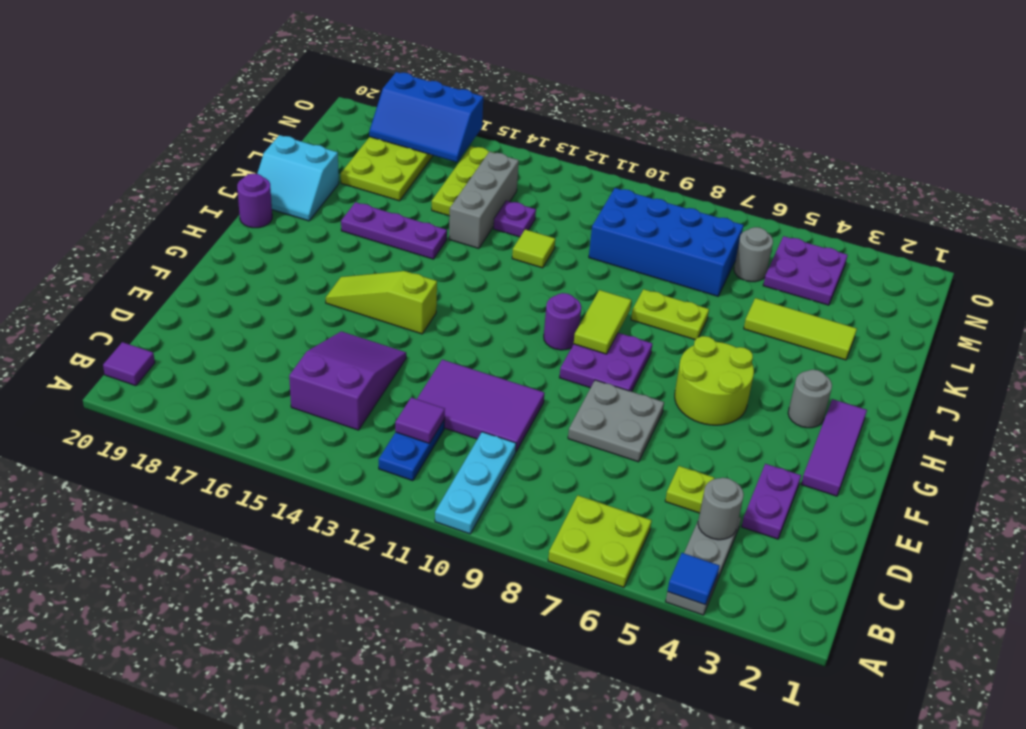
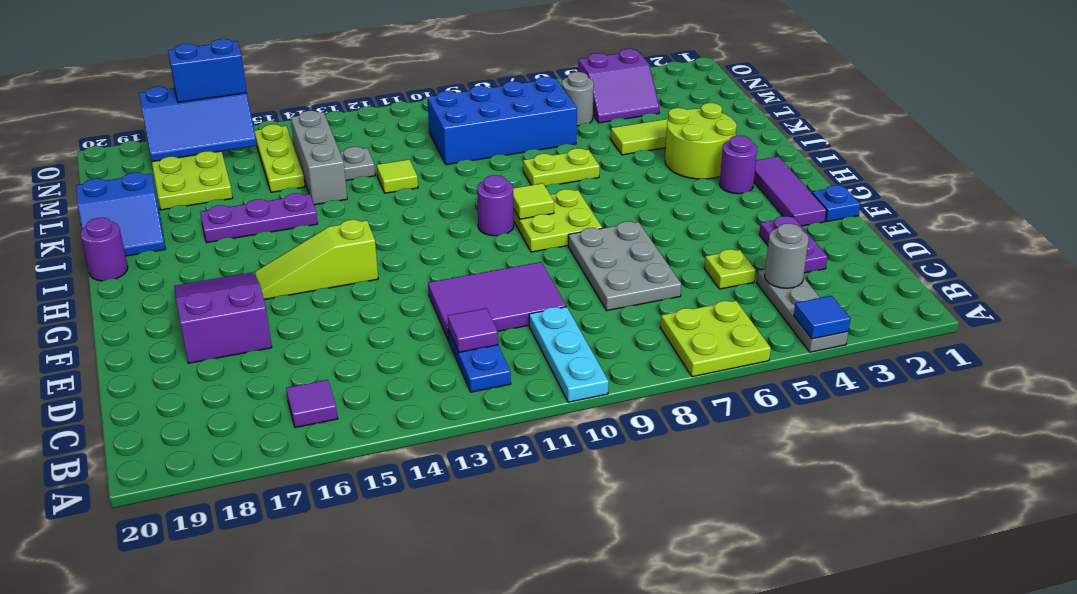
purple 1x1 tile [103,342,155,386] -> purple 1x1 tile moved to [286,380,338,428]
purple 2x3 slope [289,331,406,430] -> purple 2x3 slope moved to [174,272,272,363]
grey 2x2 plate [568,380,664,462] -> grey 2x3 plate [568,221,681,311]
none -> blue 1x1 plate [812,185,860,221]
lime 2x2 round brick [675,336,754,425] -> lime 2x2 round brick moved to [665,103,737,179]
purple 2x2 plate [559,333,652,392] -> lime 2x2 plate [514,189,602,252]
grey 1x1 round brick [788,370,832,428] -> purple 1x1 round brick [719,136,757,194]
lime 1x2 tile [574,290,631,354] -> lime 1x1 tile [513,183,554,219]
cyan 2x2 slope [257,135,339,221] -> blue 2x2 slope [76,173,165,256]
purple 1x1 plate [494,201,536,237] -> grey 1x1 plate [340,147,375,180]
purple 2x2 plate [763,236,848,305] -> purple 2x2 slope [578,49,660,123]
none -> blue 1x2 brick [168,39,247,102]

